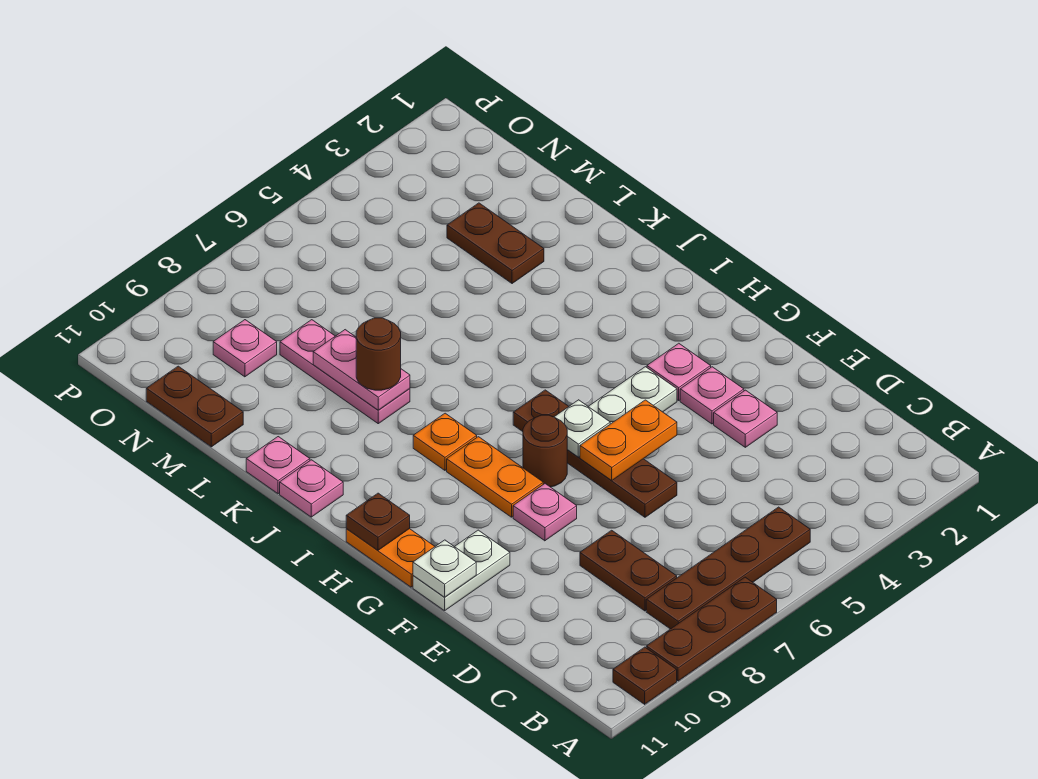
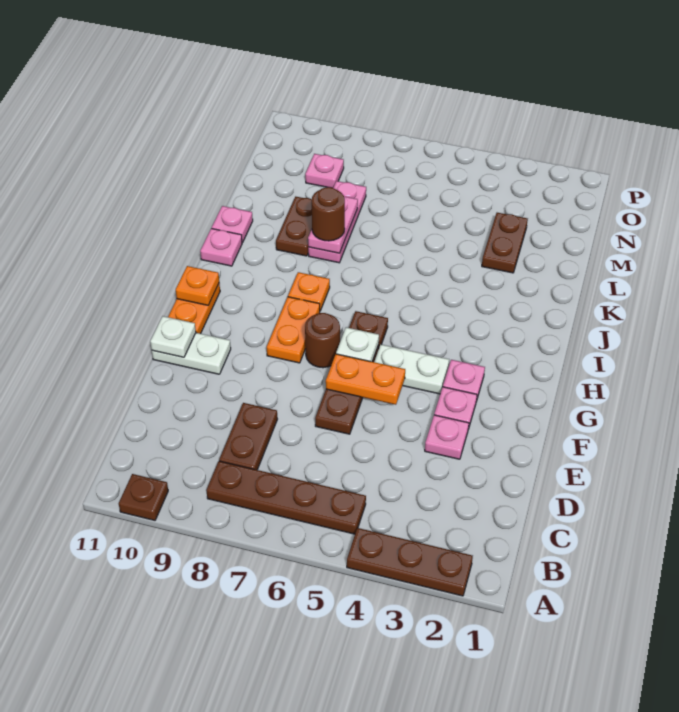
brown 1x3 plate [646,577,777,681] -> brown 1x3 plate moved to [347,528,473,596]
pink 1x1 plate [513,484,577,541] -> none
brown 1x1 plate [346,493,410,550] -> orange 1x1 plate [176,266,219,305]
brown 1x2 plate [146,366,243,447] -> brown 1x2 plate moved to [276,197,312,256]

